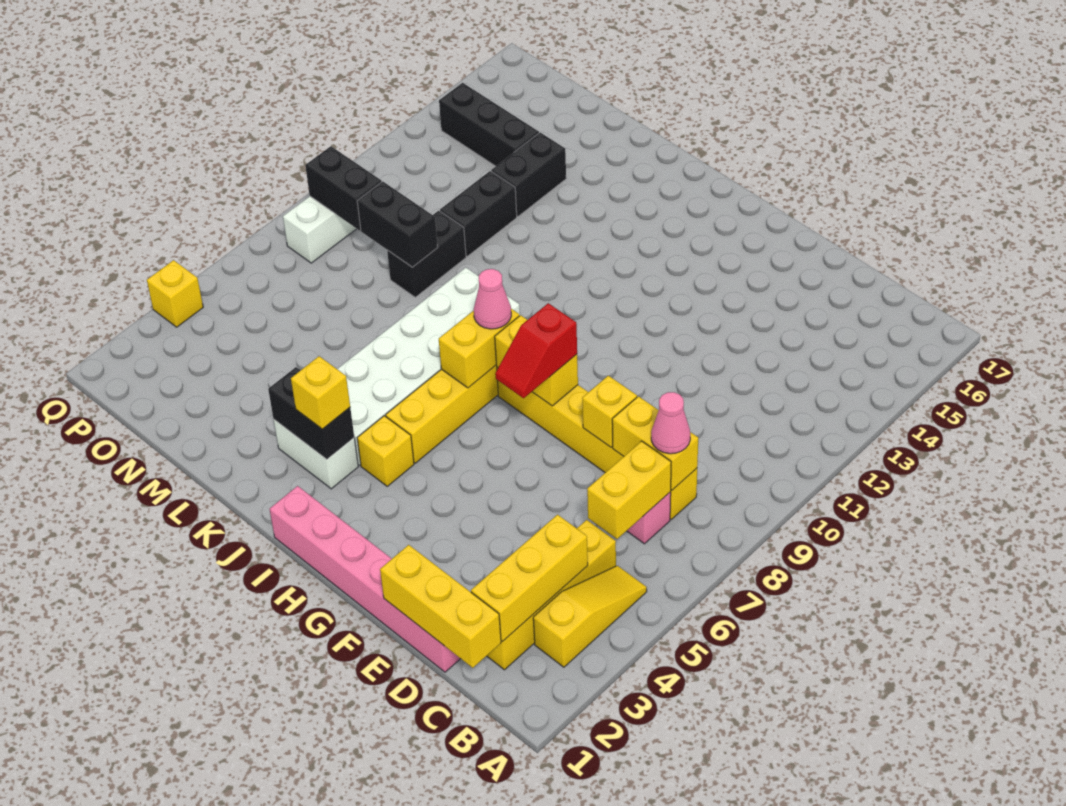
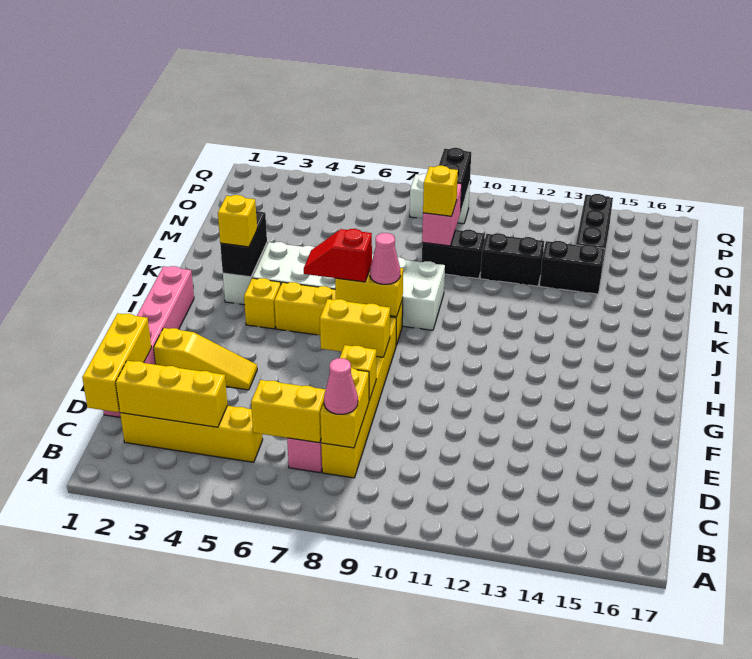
yellow 1x3 slope [533,566,647,667] -> yellow 1x3 slope moved to [154,328,257,390]
red 1x2 slope [495,303,577,398] -> red 1x2 slope moved to [304,229,372,282]
yellow 1x2 brick [495,315,578,406] -> yellow 1x2 brick turned to [320,299,390,357]
black 1x2 brick [357,182,438,267] -> pink 1x2 brick [422,183,462,246]
yellow 1x1 brick [147,260,203,327] -> yellow 1x1 brick moved to [423,166,458,216]

